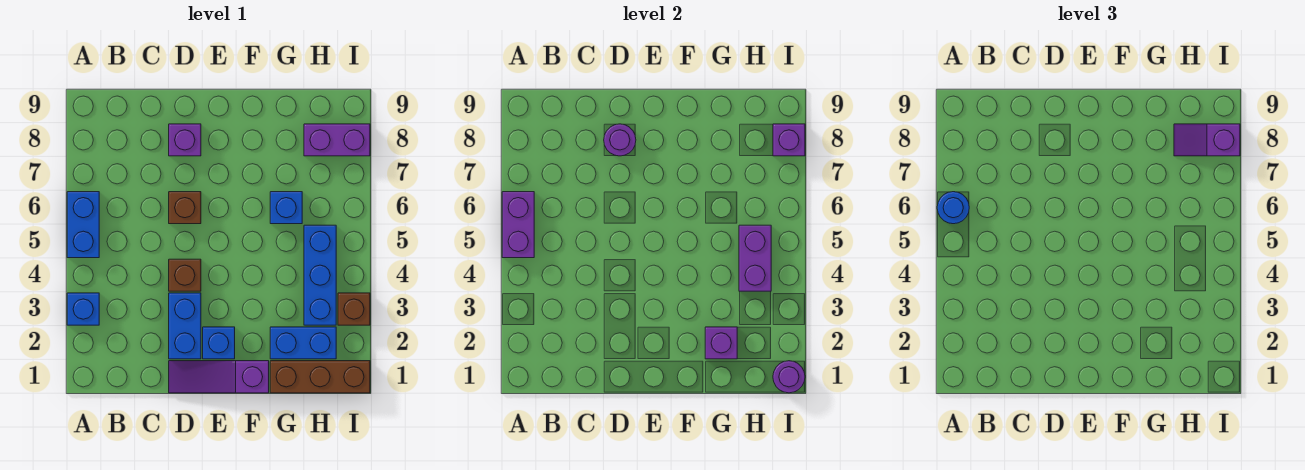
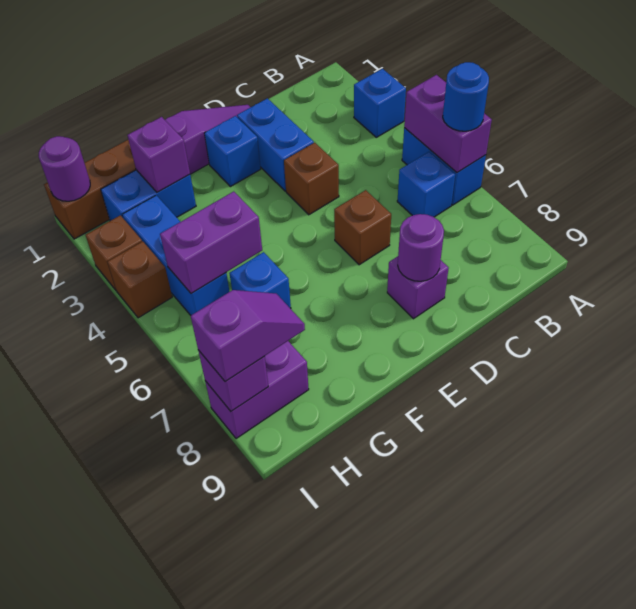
none -> blue 1x1 brick [397,152,455,217]
purple 1x2 brick [739,225,771,291] -> purple 1x2 brick turned to [160,191,262,294]
none -> brown 1x1 brick [108,241,172,318]

